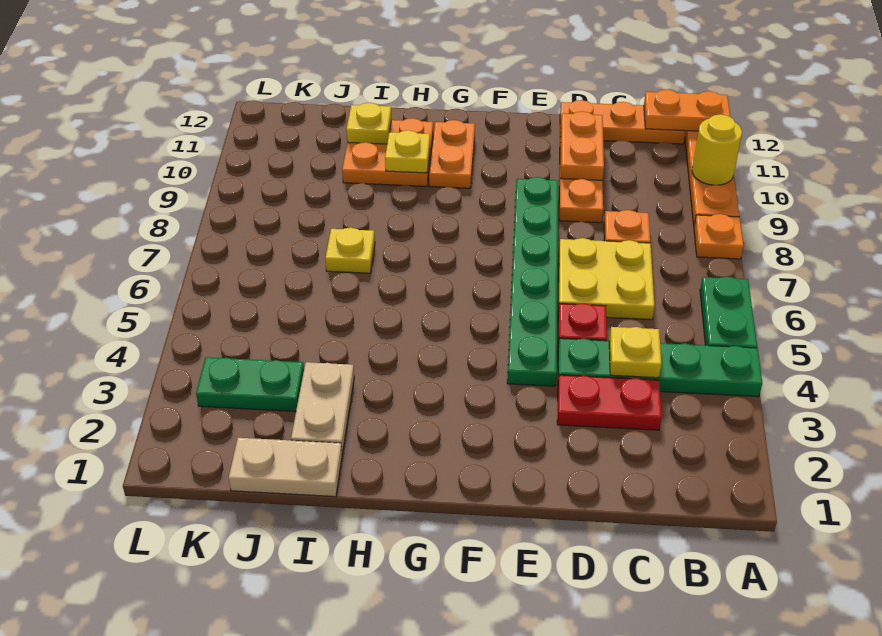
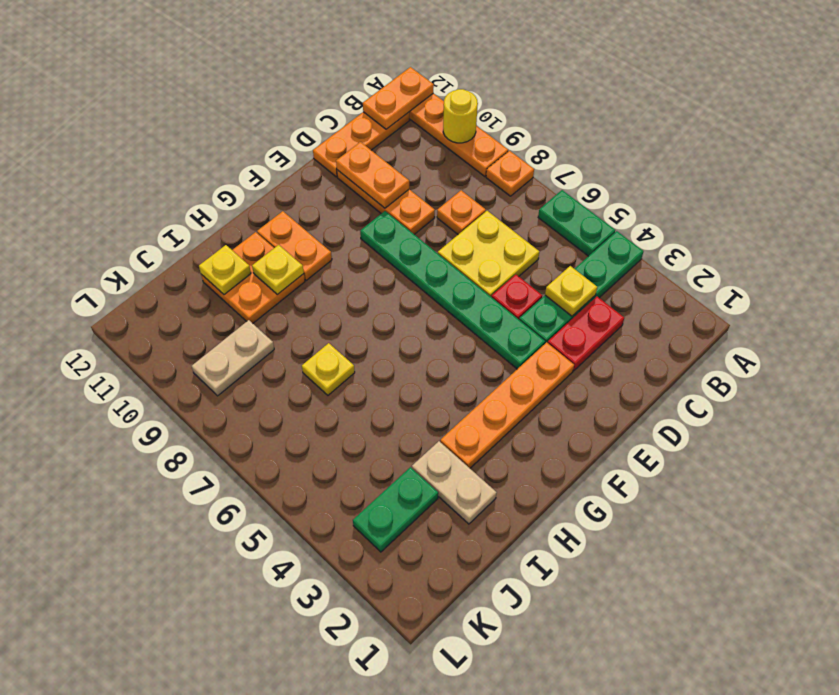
none -> orange 1x4 plate [440,342,574,468]
tan 1x2 plate [229,438,342,497] -> tan 1x2 plate moved to [192,320,274,396]

